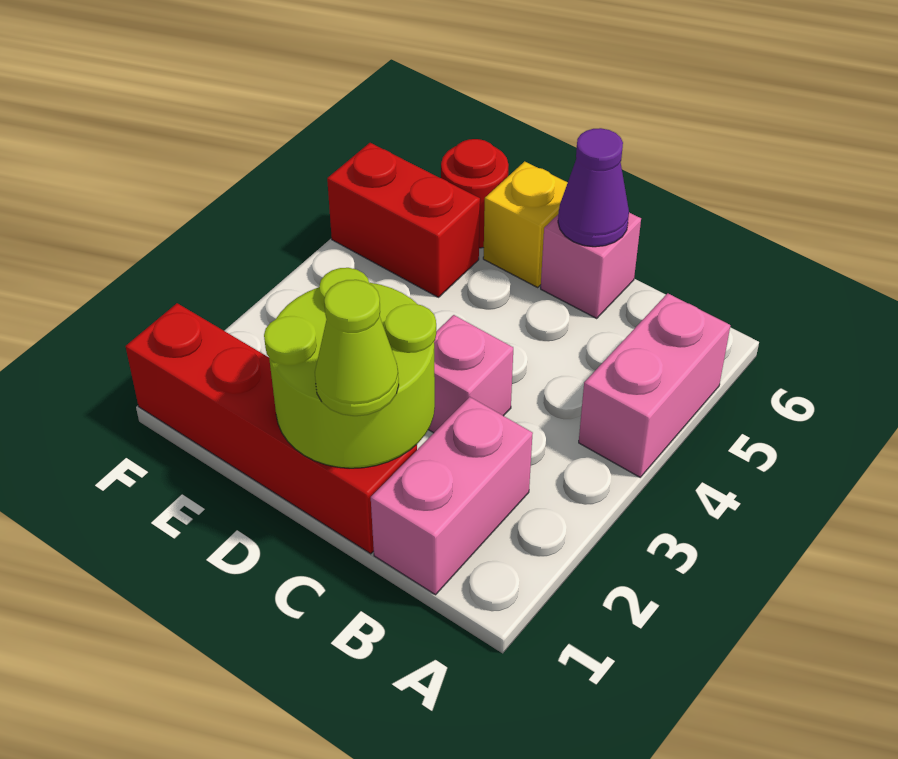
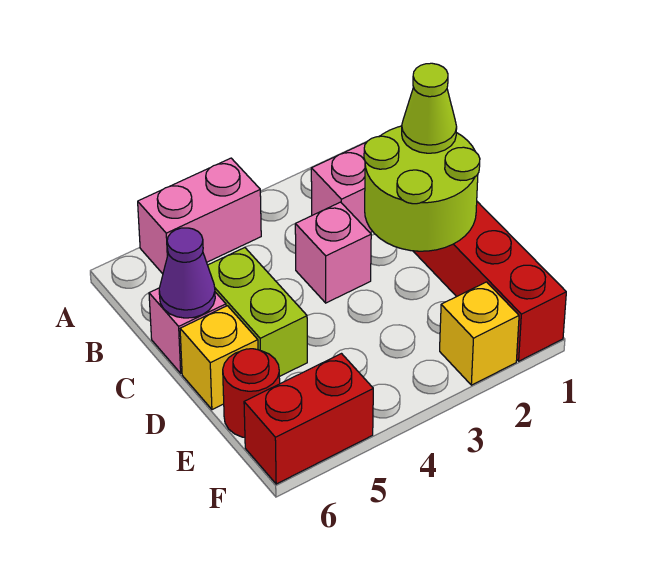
none -> lime 1x2 brick [208,248,307,377]
red 1x2 brick [327,143,480,297] -> red 1x2 brick turned to [244,354,373,484]
none -> yellow 1x1 brick [440,282,519,385]

